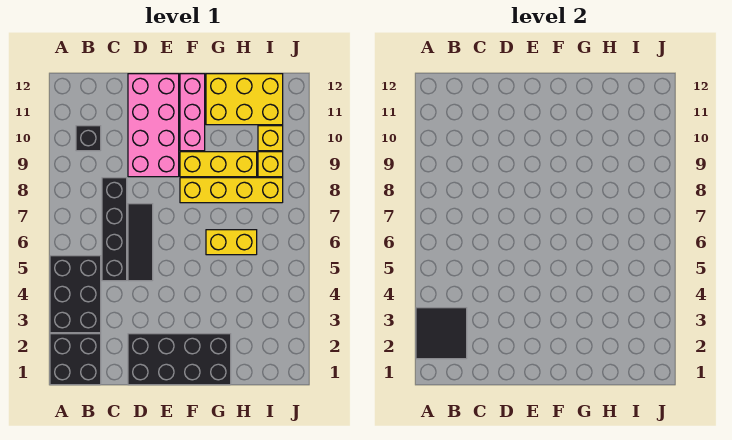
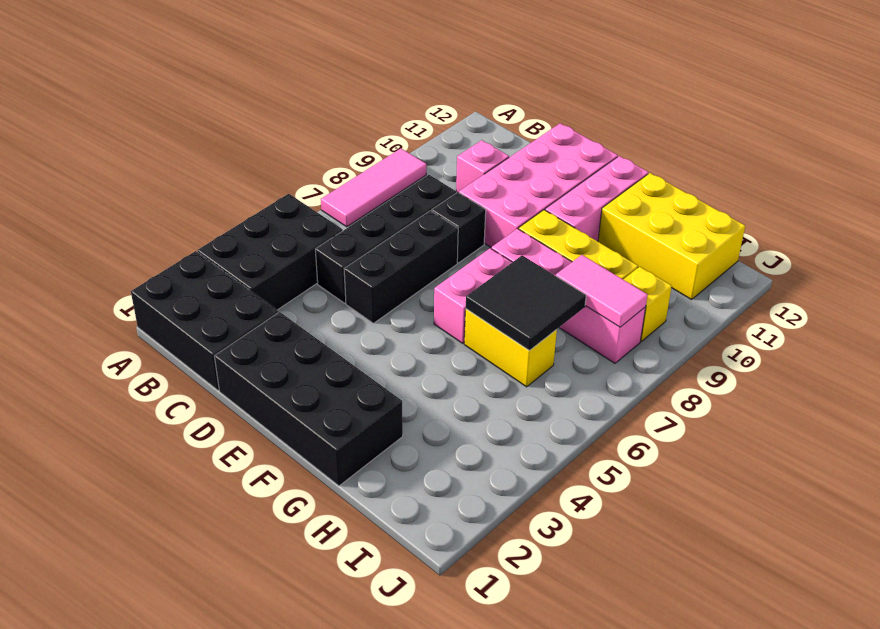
black 2x2 brick [50,334,101,385] -> black 2x3 brick [131,251,278,390]
black 2x2 tile [416,308,467,359] -> black 2x2 tile moved to [466,255,586,350]
none -> pink 1x3 tile [321,149,426,227]
black 1x1 brick [76,126,101,151] -> black 1x1 brick moved to [432,192,486,263]
none -> pink 1x1 brick [456,140,509,193]
black 1x3 tile [128,204,153,281] -> black 1x3 brick [344,211,458,323]
none -> pink 1x2 brick [434,248,512,343]
yellow 1x4 brick [180,178,283,203] -> pink 1x4 brick [491,229,646,363]
none -> pink 1x2 tile [556,255,648,327]
yellow 1x1 brick [258,126,283,151] -> none

